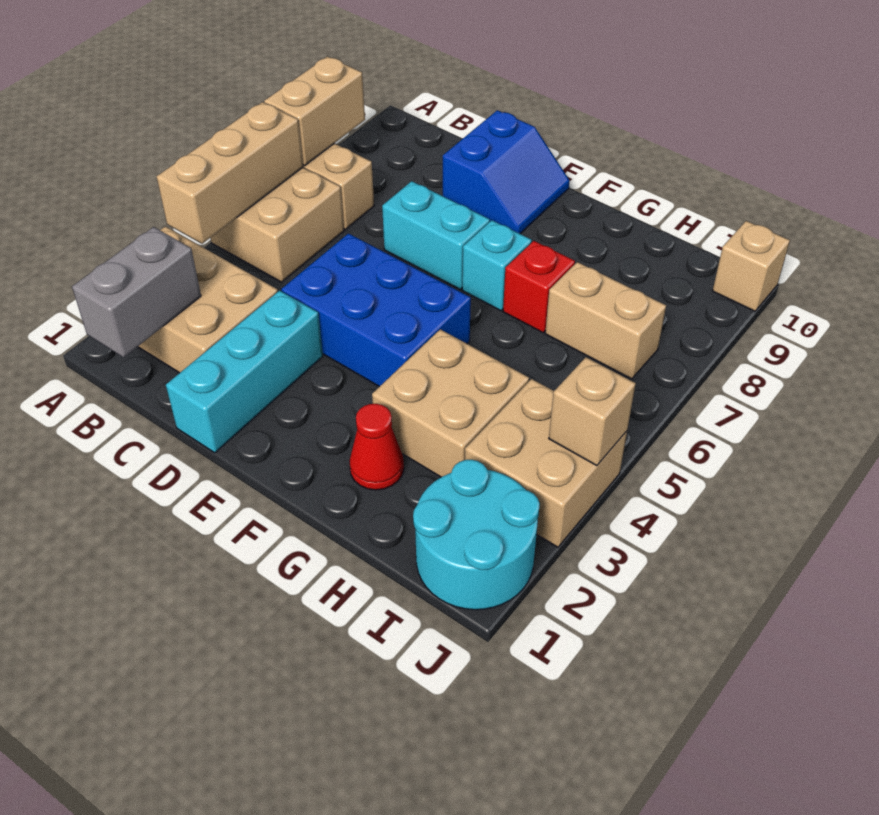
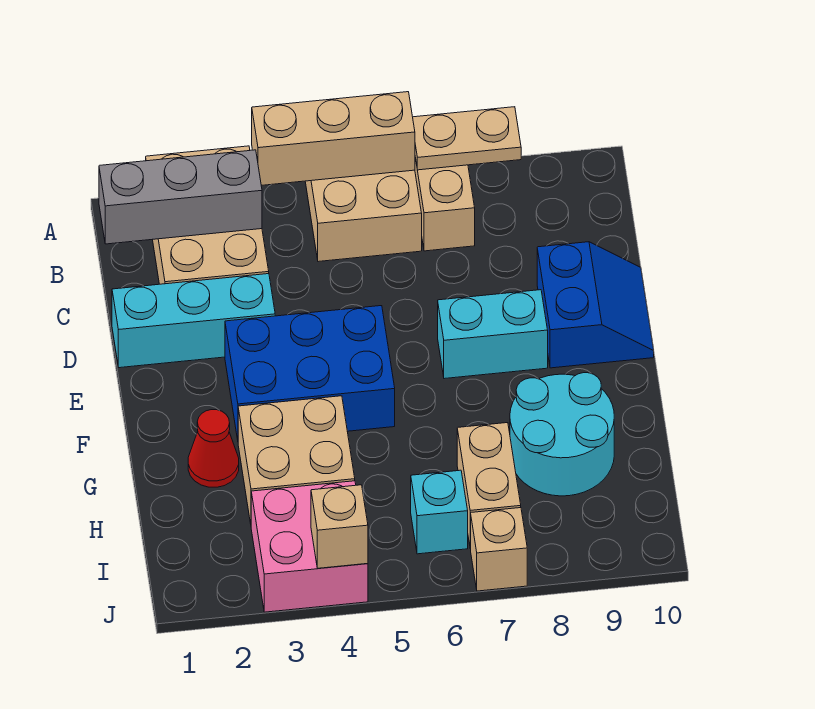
tan 1x2 brick [264,57,365,166] -> tan 1x2 plate [413,107,521,170]
grey 1x2 brick [72,227,201,357] -> grey 1x3 brick [99,150,262,244]
blue 2x3 brick [281,234,471,387] -> blue 2x3 brick turned to [225,306,395,440]
cyan 1x2 brick [382,181,490,289] -> cyan 1x2 brick turned to [438,290,548,379]
blue 2x2 slope [443,110,570,234] -> blue 2x2 slope turned to [537,242,654,368]
cyan 1x1 brick [462,220,532,311] -> cyan 1x1 brick moved to [411,470,468,554]
red 1x1 brick [503,241,575,333] -> none
cyan 2x2 round brick [413,460,540,610] -> cyan 2x2 round brick moved to [510,373,614,496]
tan 2x2 brick [465,379,627,547] -> pink 2x2 brick [251,481,368,612]
tan 1x1 brick [713,221,790,311] -> tan 1x1 brick moved to [470,508,527,591]

